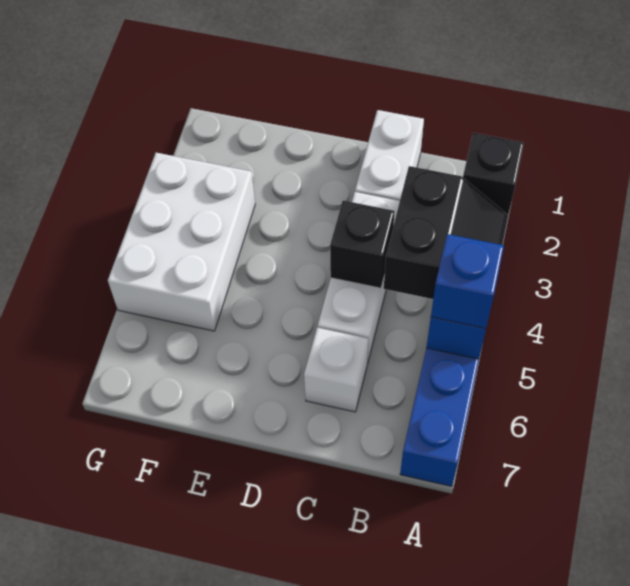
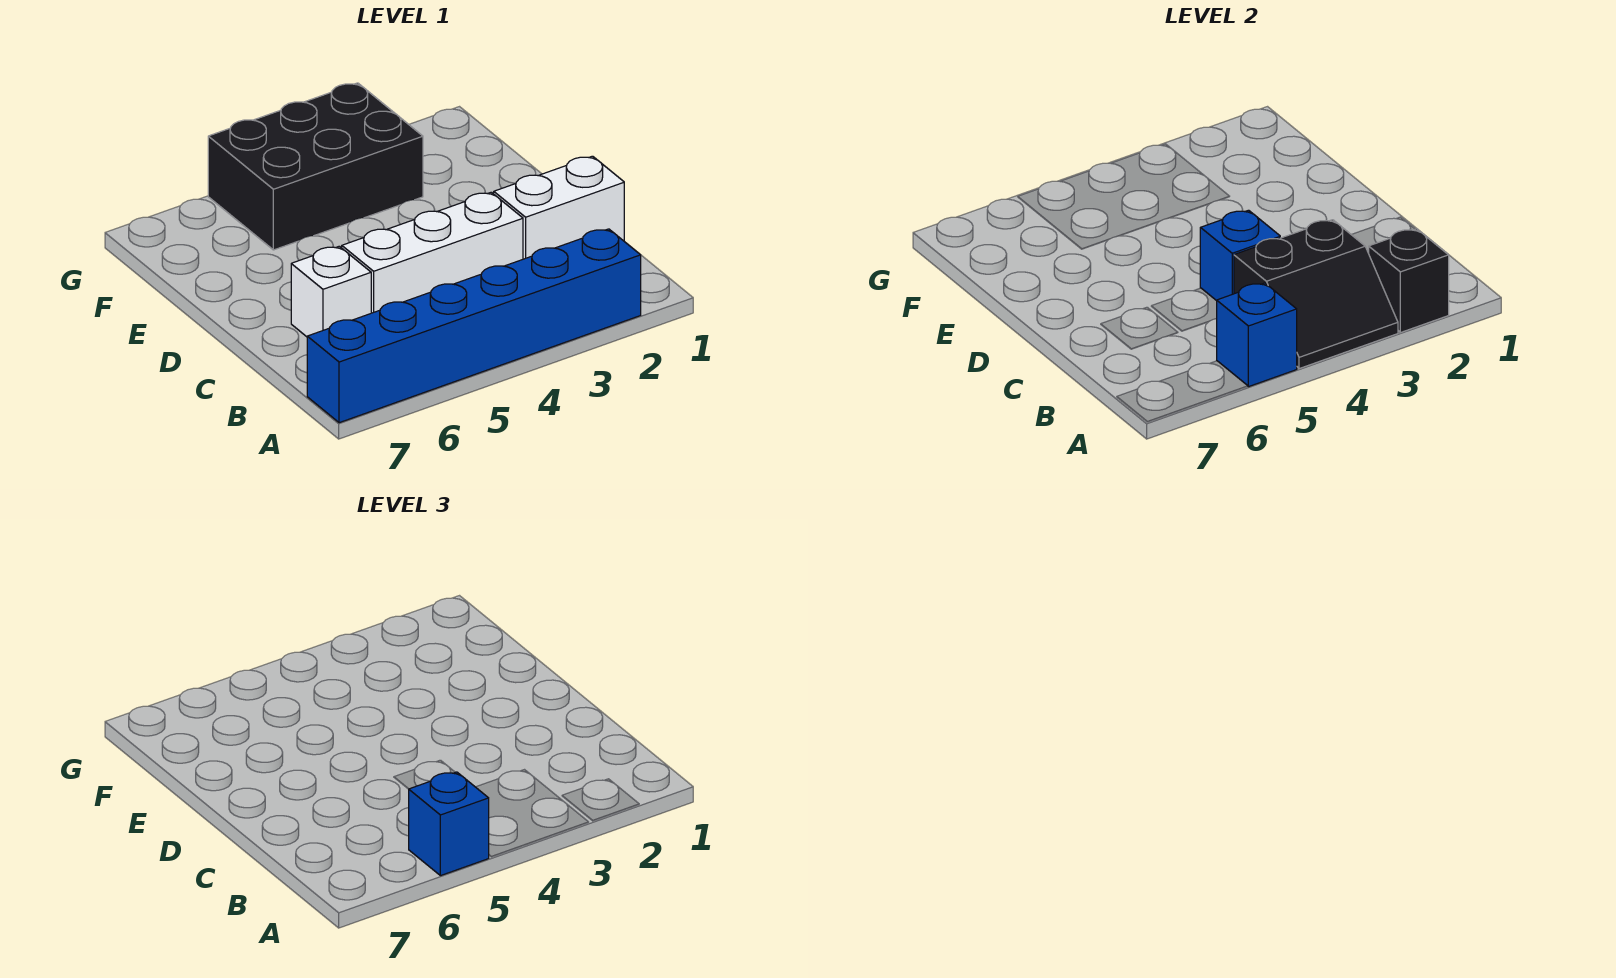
black 1x1 brick [330,201,395,288] -> blue 1x1 brick [1200,210,1280,301]
white 2x3 brick [108,153,255,331] -> black 2x3 brick [208,83,423,250]

